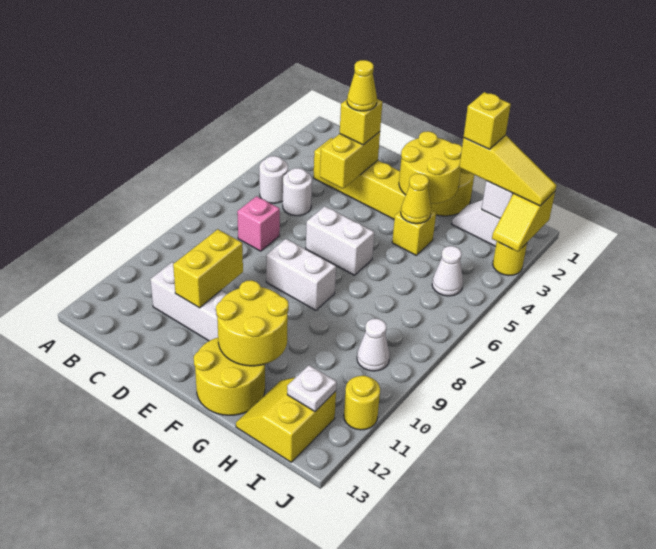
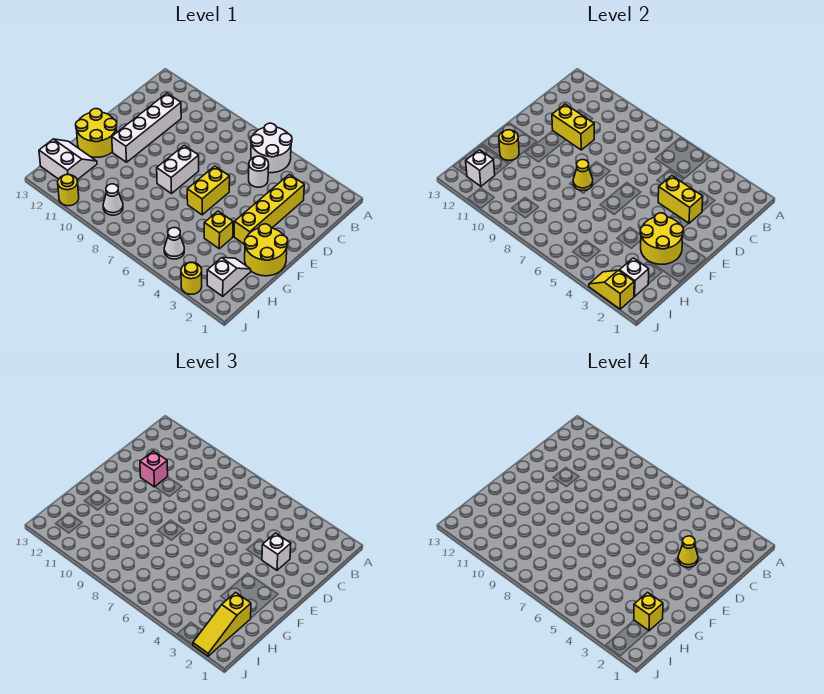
white 1x1 round brick [259,156,288,203] -> white 2x2 round brick [251,123,292,173]
pink 1x1 brick [237,196,280,251] -> pink 1x1 brick moved to [140,451,168,487]
yellow 1x1 brick [340,99,382,145] -> white 1x1 brick [262,533,291,570]
white 1x2 brick [306,206,374,275] -> yellow 1x2 brick [187,166,230,215]
yellow 2x2 round brick [216,280,289,366] -> yellow 1x1 round brick [499,130,519,160]
yellow 1x1 cone [401,174,431,224] -> yellow 1x1 cone moved to [573,160,593,191]
yellow 2x2 slope [236,377,336,462] -> white 2x2 slope [39,139,97,180]
white 1x1 plate [287,365,337,411] -> white 1x1 brick [466,150,495,186]

